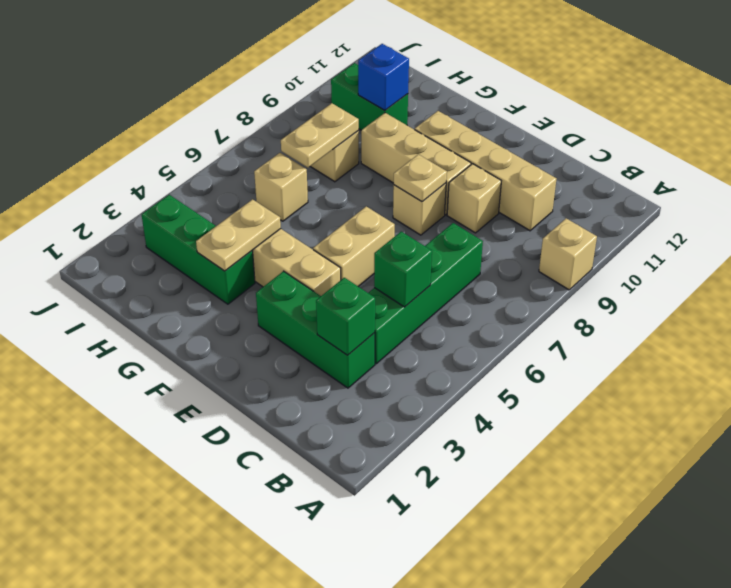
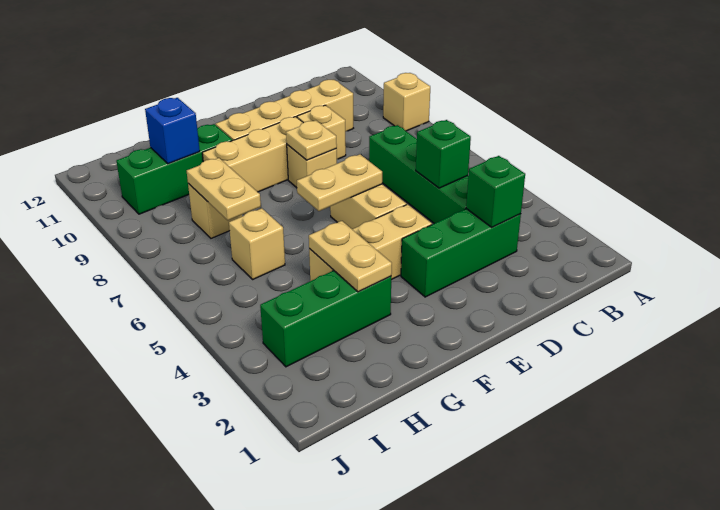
none -> tan 1x2 plate [297,154,382,211]
green 1x2 brick [331,63,408,130] -> green 1x3 brick [116,124,232,214]

